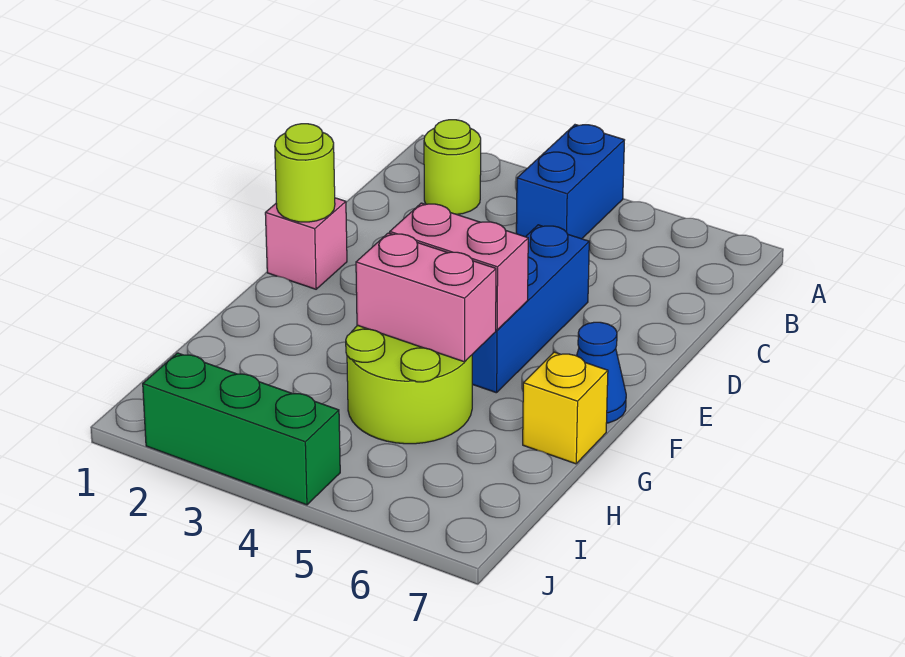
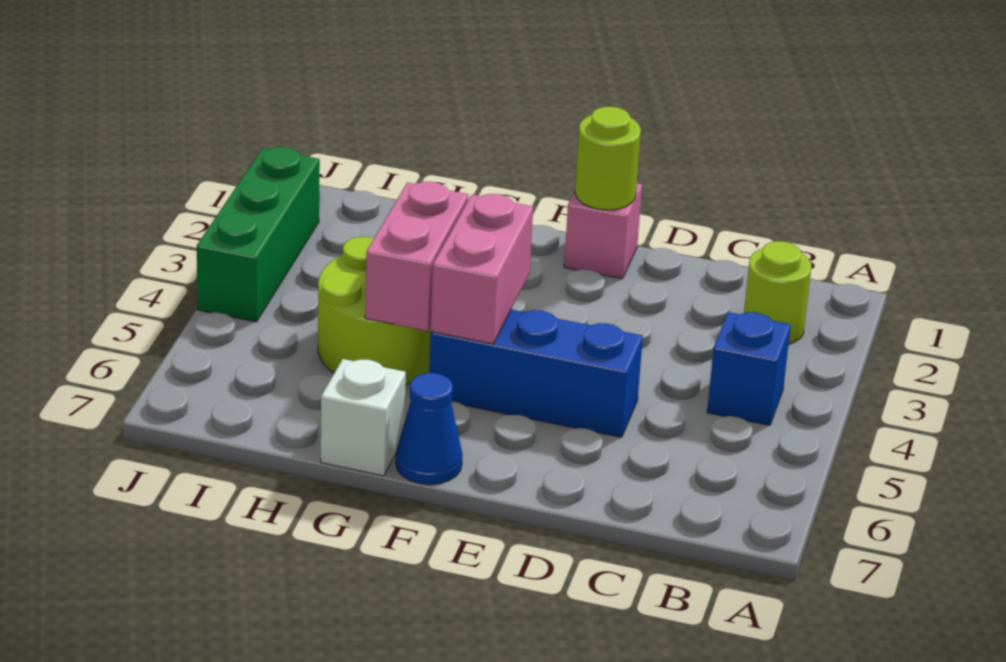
blue 1x2 brick [516,125,624,239] -> blue 1x1 brick [707,312,791,425]
yellow 1x1 brick [523,352,608,464] -> white 1x1 brick [321,359,406,476]

